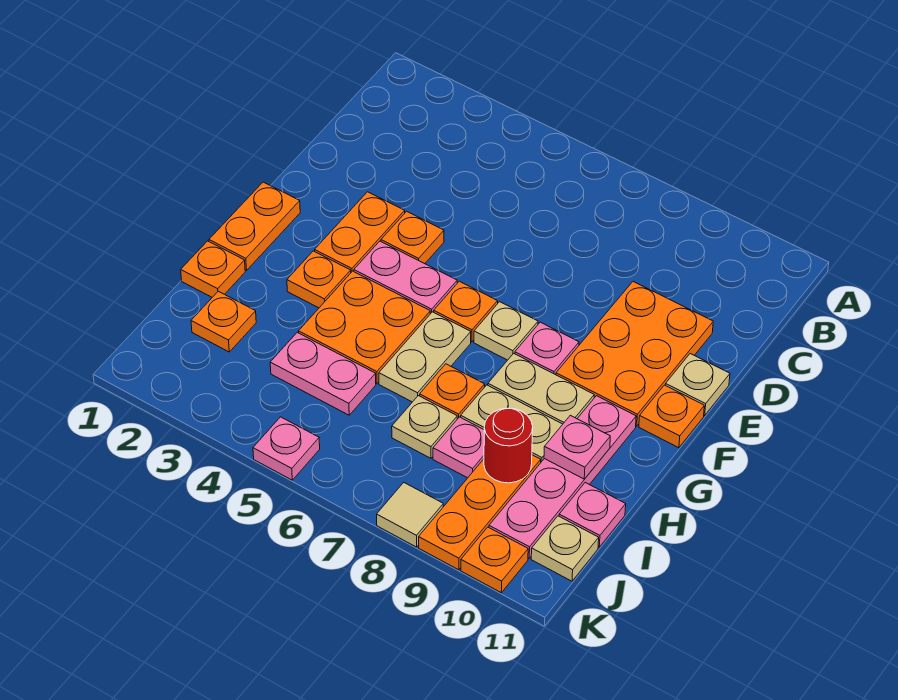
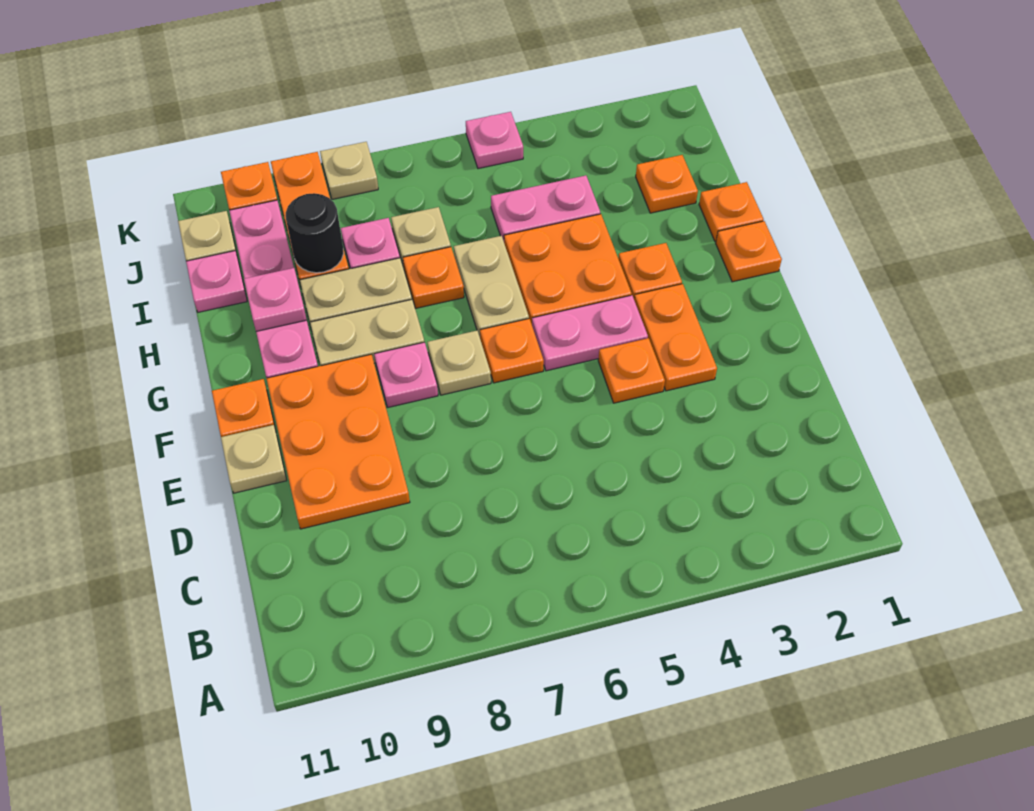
orange 1x2 plate [209,182,300,270] -> orange 1x1 plate [716,221,782,282]
red 1x1 round brick [484,408,533,483] -> black 1x1 round brick [286,193,344,273]
tan 1x1 tile [377,483,443,547] -> tan 1x1 plate [320,142,378,199]

